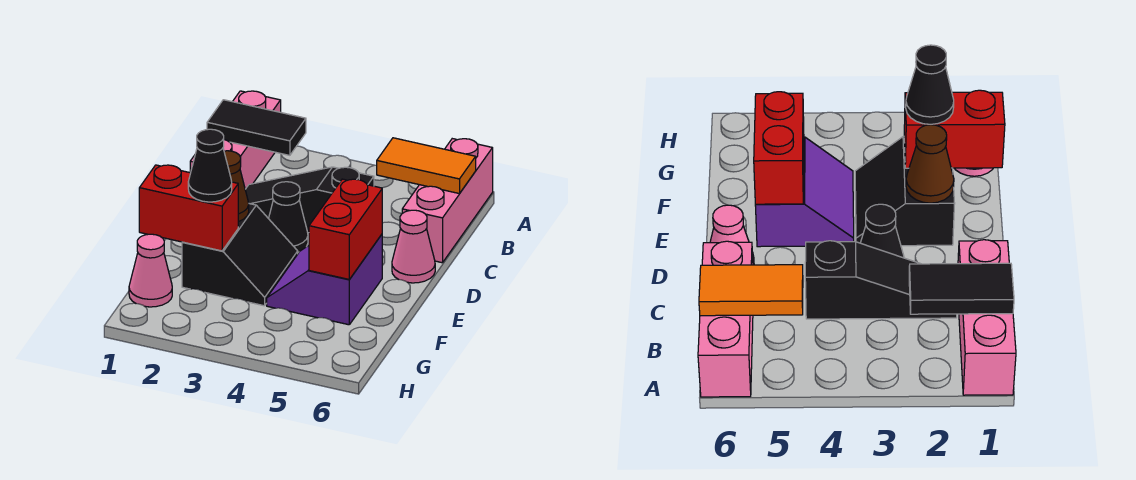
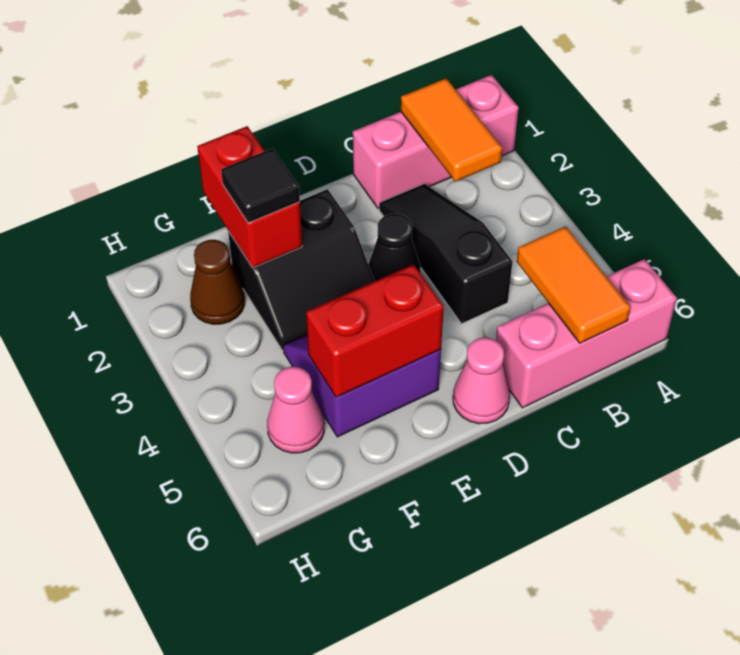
black 1x2 tile [207,100,306,155] -> orange 1x2 tile [401,78,502,182]
brown 1x1 cone [224,151,249,222] -> brown 1x1 cone moved to [190,240,245,324]
black 1x1 cone [188,129,232,202] -> black 1x1 tile [221,148,300,223]
pink 1x1 cone [129,234,172,307] -> pink 1x1 cone moved to [267,367,324,453]

